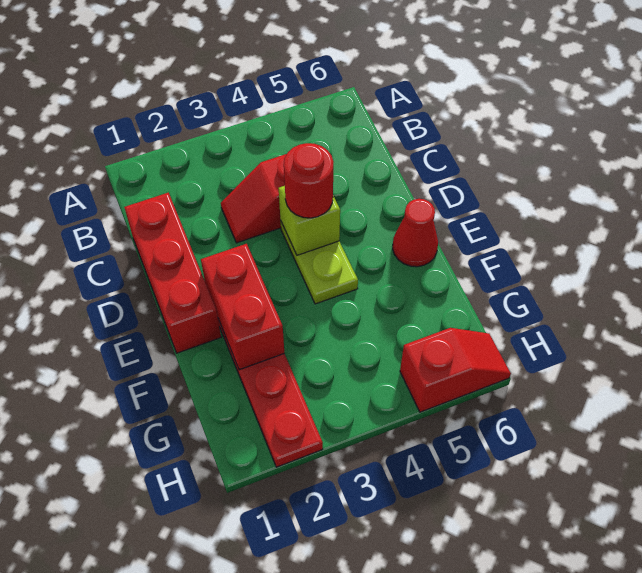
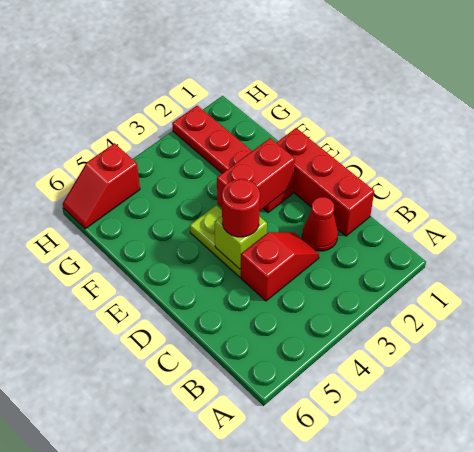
red 1x2 brick [201,244,284,370] -> red 1x2 brick turned to [217,138,295,211]
red 1x1 cone [393,199,438,267] -> red 1x1 cone moved to [302,197,338,251]

